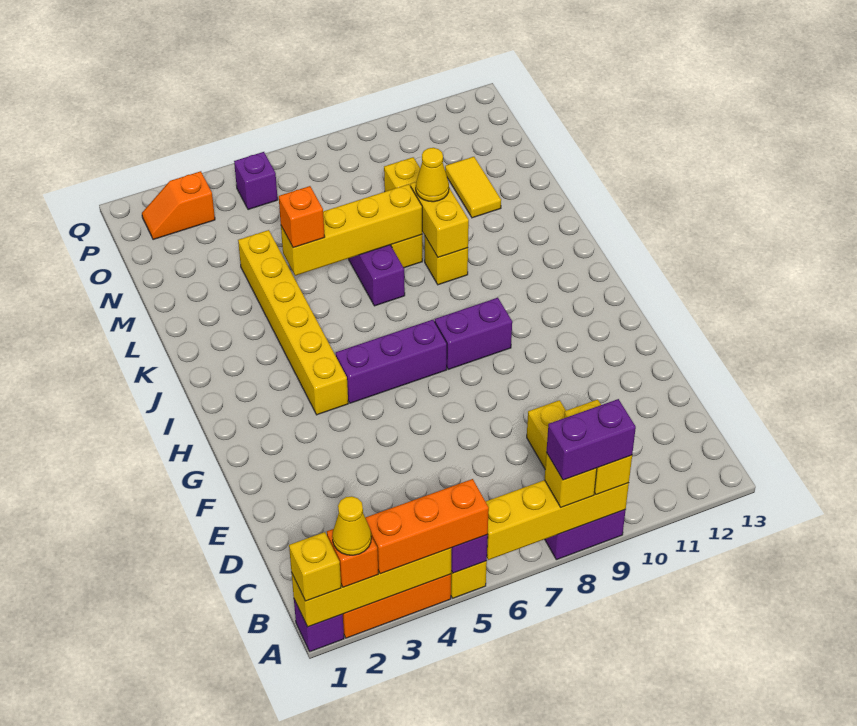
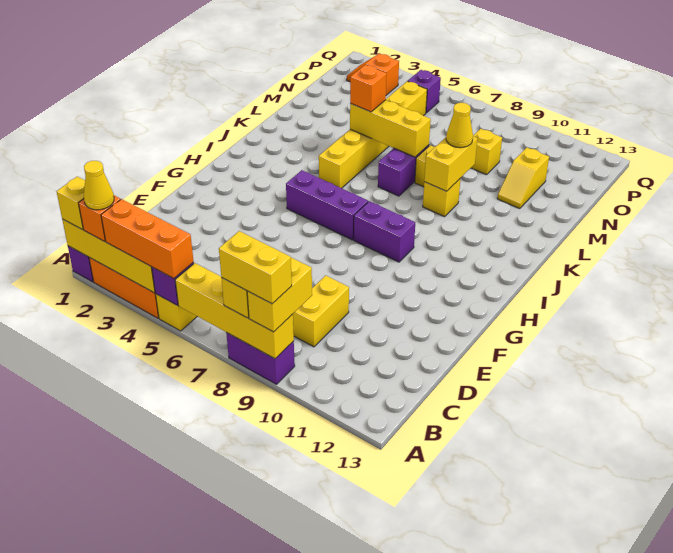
purple 1x2 brick [546,399,636,480] -> yellow 1x2 brick [219,231,292,304]
yellow 1x6 brick [238,230,348,415] -> yellow 1x6 brick moved to [319,81,427,188]
yellow 1x4 brick [281,184,422,276] -> yellow 1x3 brick [350,100,431,157]
yellow 1x2 tile [445,157,501,218] -> yellow 1x2 slope [497,148,549,209]

